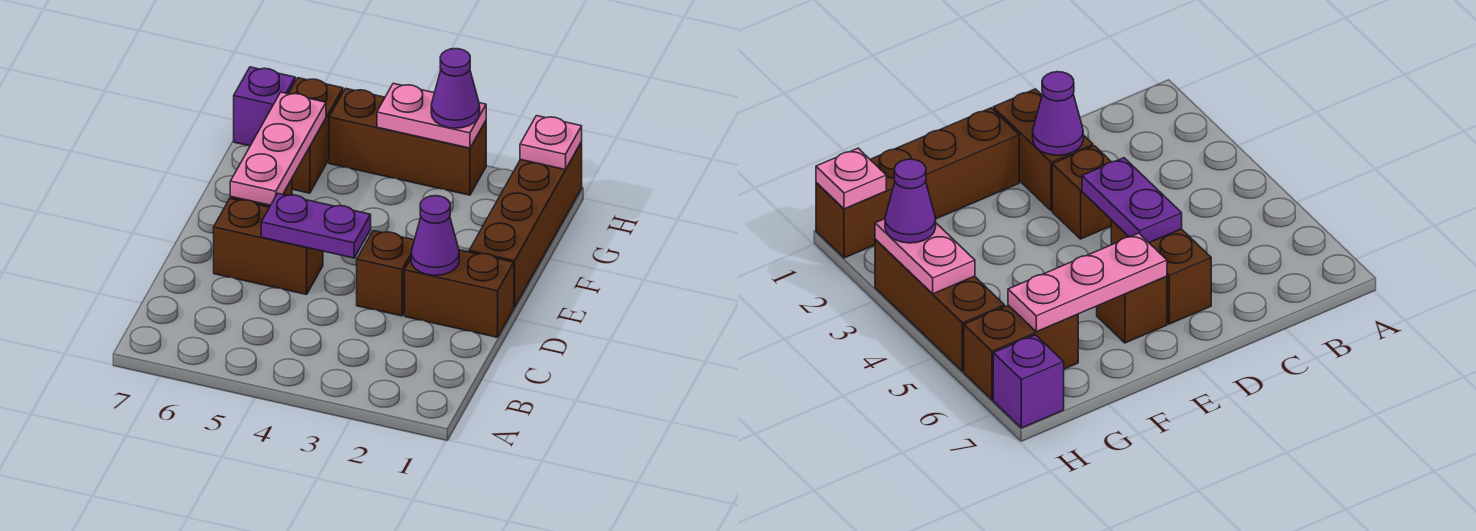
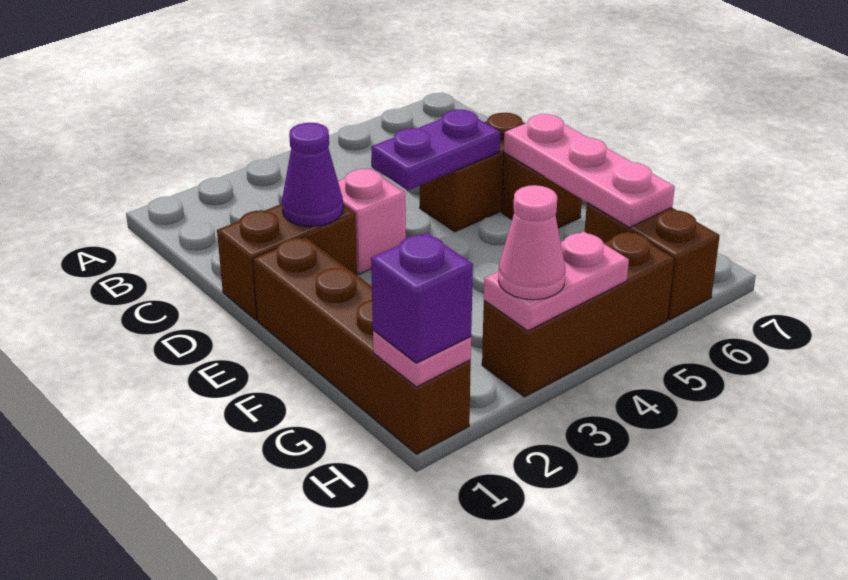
brown 1x1 brick [357,231,414,316] -> pink 1x1 brick [338,169,406,274]
purple 1x1 cone [431,49,480,128] -> pink 1x1 cone [498,185,565,300]
purple 1x1 brick [234,67,295,146] -> purple 1x1 brick moved to [371,233,473,363]

